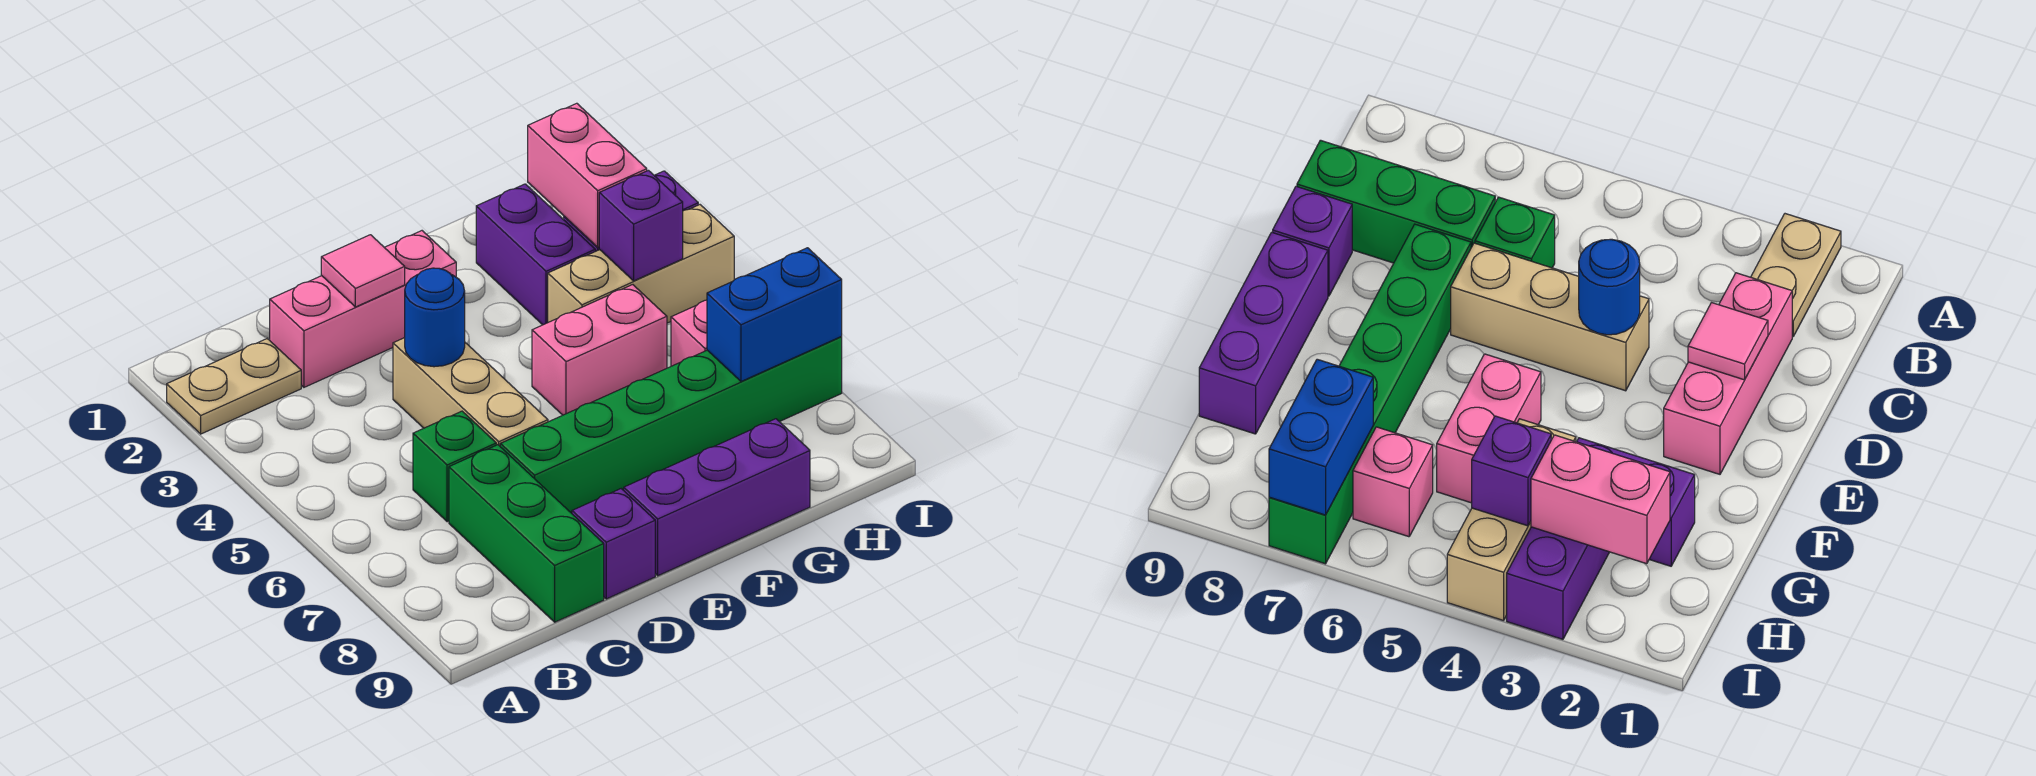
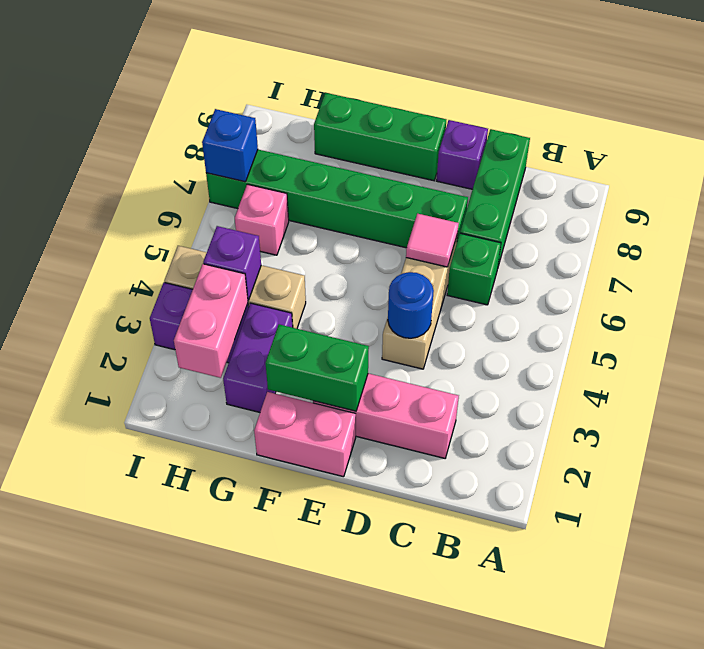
tan 1x2 plate [167,339,301,434] -> none
pink 1x1 tile [321,235,405,307] -> pink 1x1 tile moved to [406,214,459,267]
none -> green 1x2 brick [266,324,369,411]
purple 1x3 brick [624,419,810,576] -> green 1x3 brick [314,93,446,181]
pink 1x2 brick [532,285,667,415] -> pink 1x2 brick moved to [254,392,356,477]
blue 1x2 brick [707,248,842,381] -> blue 1x1 brick [202,109,258,182]

